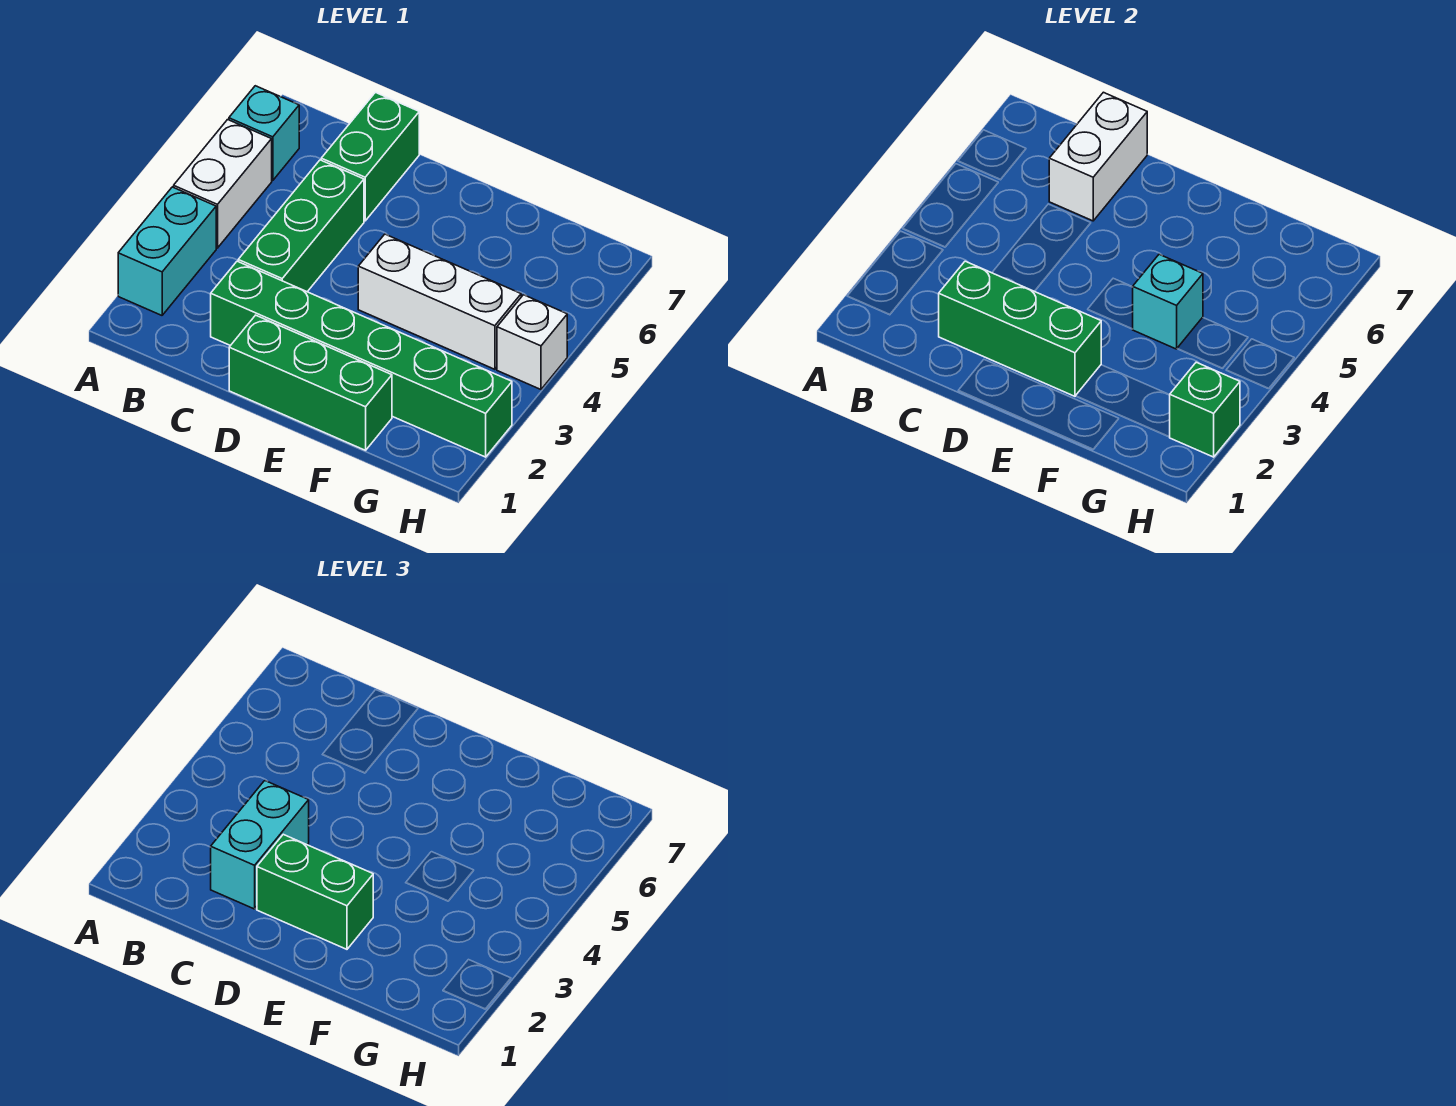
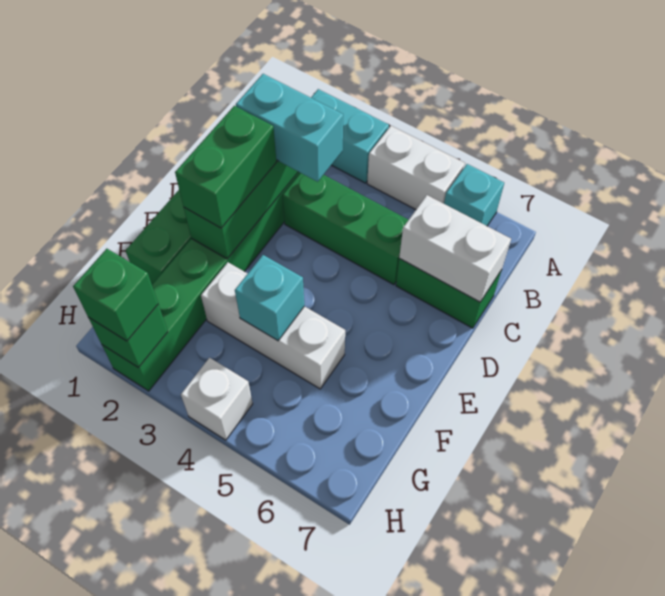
white 1x3 brick [358,234,521,369] -> white 1x3 brick turned to [201,262,345,389]
none -> green 1x1 brick [73,249,158,341]

